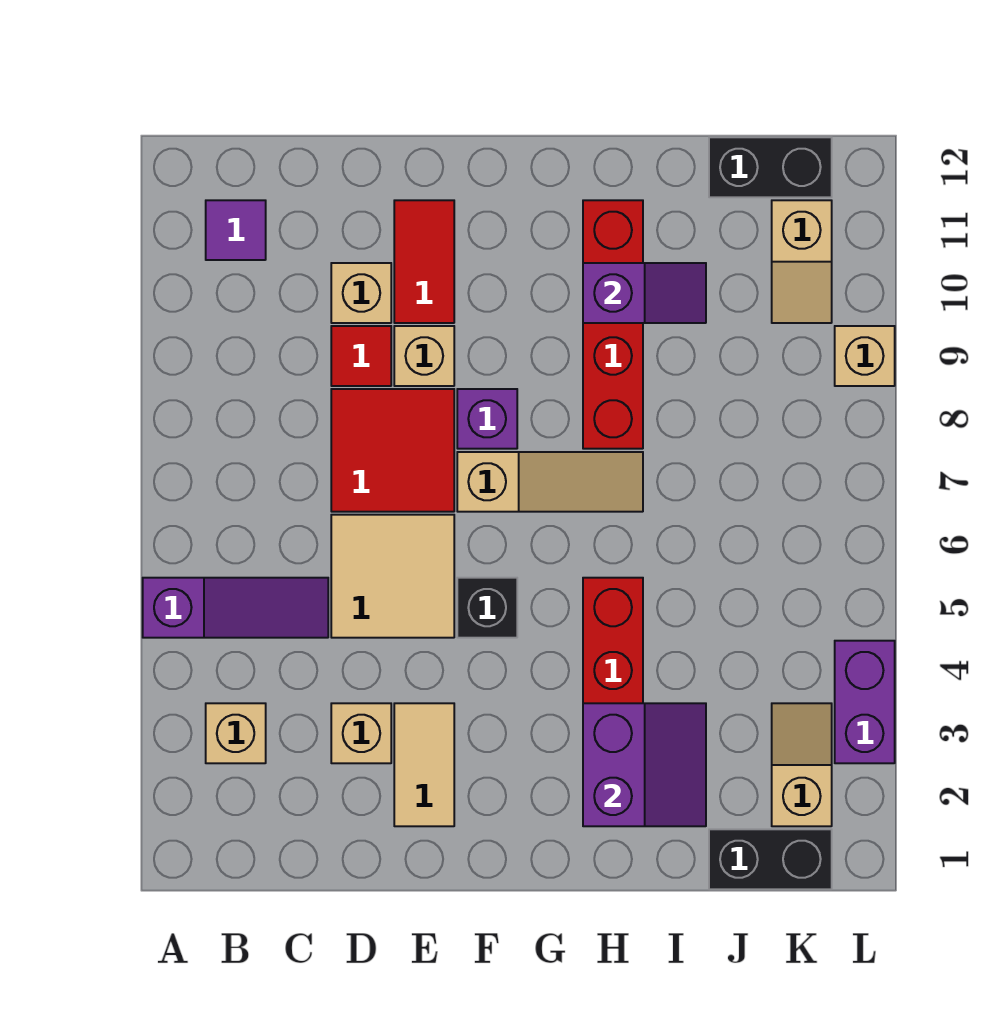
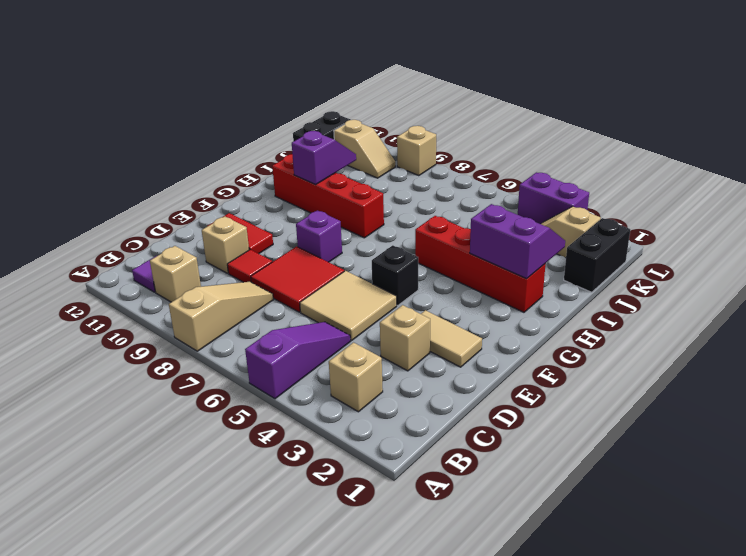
tan 1x1 brick [394,326,454,386] -> tan 1x1 brick moved to [150,246,201,302]
tan 1x3 slope [457,452,643,512] -> tan 1x3 slope moved to [169,282,273,351]

